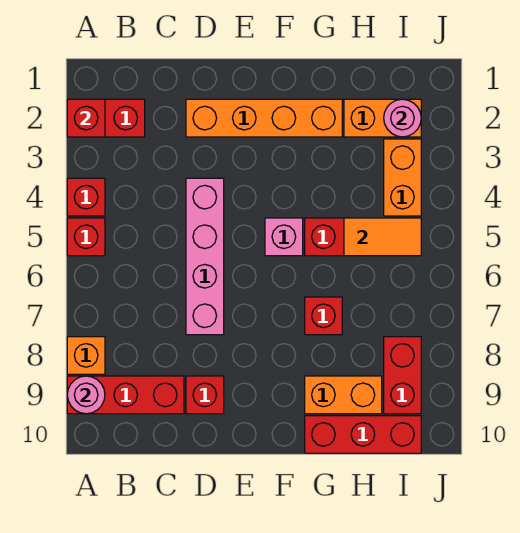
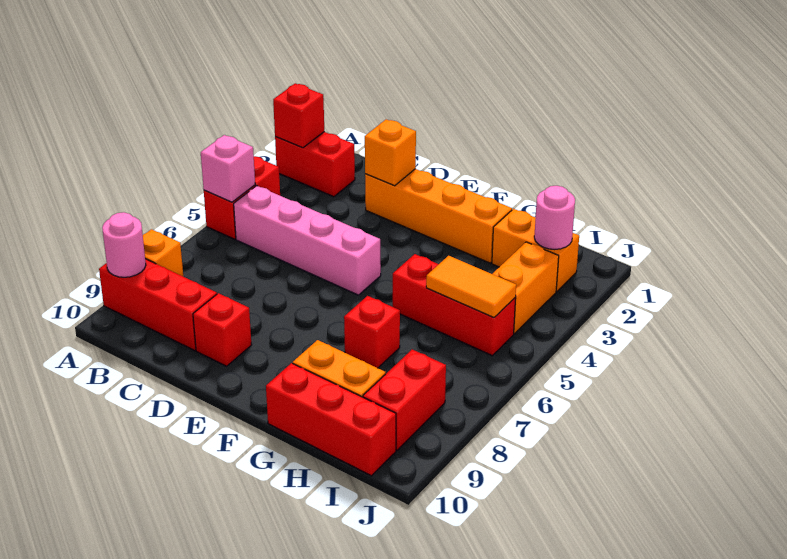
none -> orange 1x1 brick [365,119,416,186]
pink 1x4 brick [186,178,224,335] -> pink 1x4 brick turned to [234,186,381,295]
pink 1x1 brick [265,218,303,256] -> pink 1x1 brick moved to [201,135,255,202]

